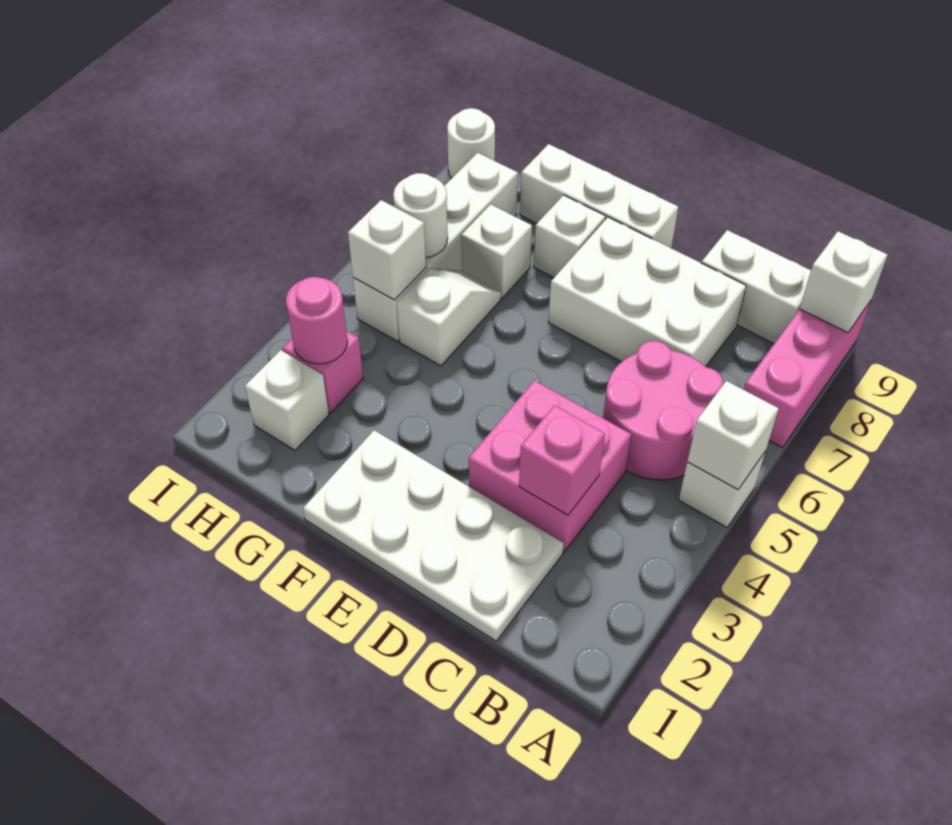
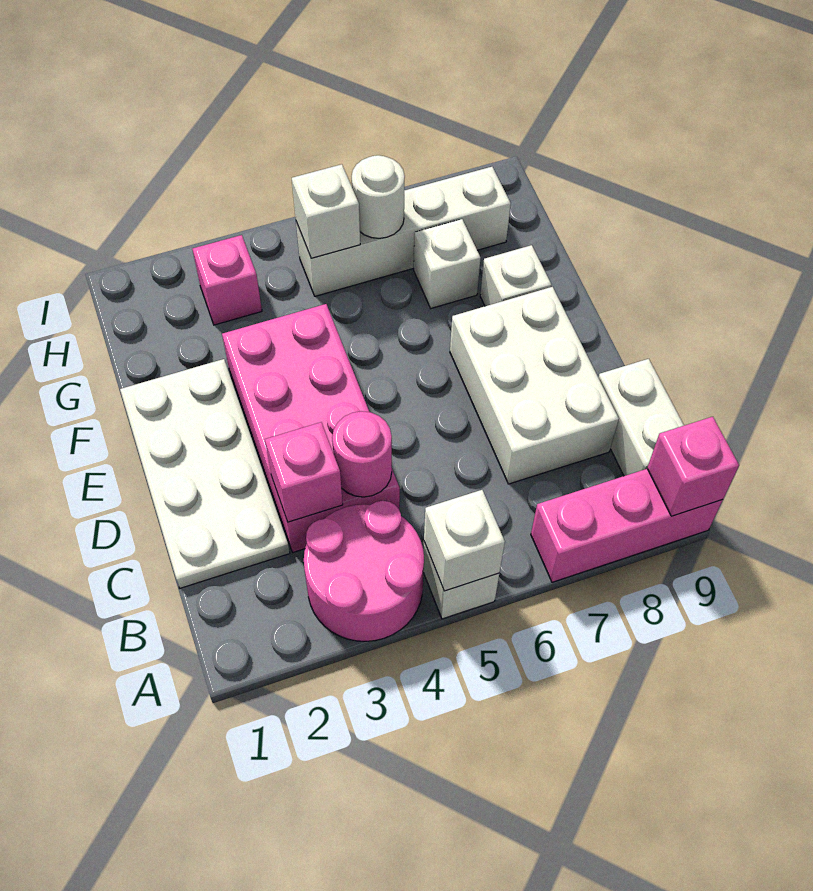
white 1x1 brick [800,231,887,333] -> pink 1x1 brick [647,417,739,516]
pink 2x2 round brick [603,341,723,480] -> pink 2x2 round brick moved to [304,501,424,641]
pink 2x2 brick [469,380,631,552] -> pink 2x4 brick [222,304,400,552]
white 1x3 brick [520,144,678,248] -> none
white 1x2 slope [397,268,501,366] -> none
white 1x1 brick [245,350,329,450] -> none
pink 1x1 round brick [286,277,348,364] -> pink 1x1 round brick moved to [332,411,392,497]
white 1x1 round brick [447,108,495,178] -> none

